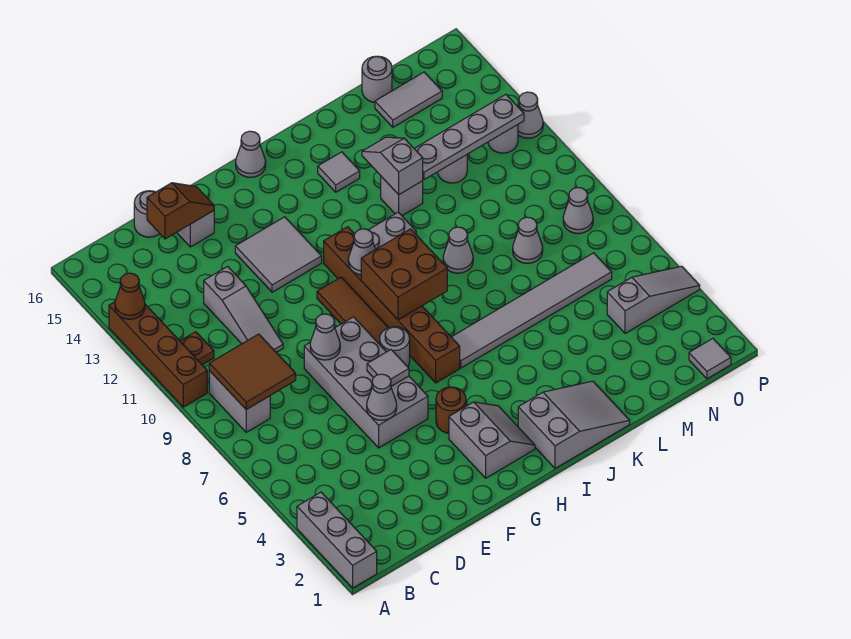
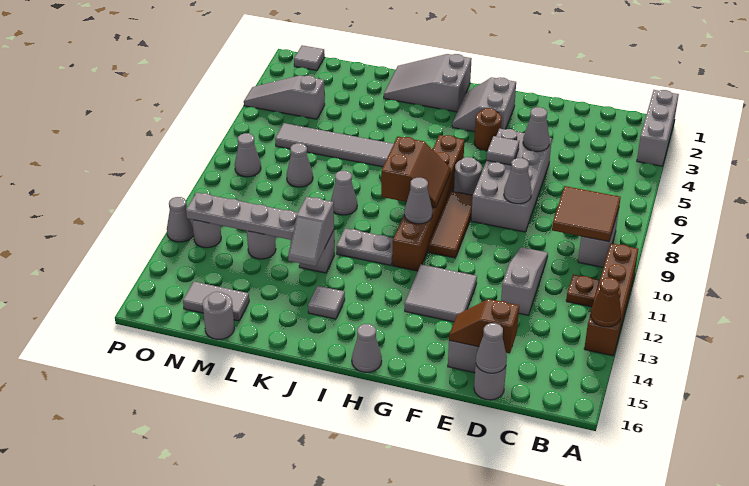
none -> grey 1x1 cone [476,323,507,373]
brown 2x2 brick [361,229,447,320] -> brown 2x2 slope [381,136,451,208]

